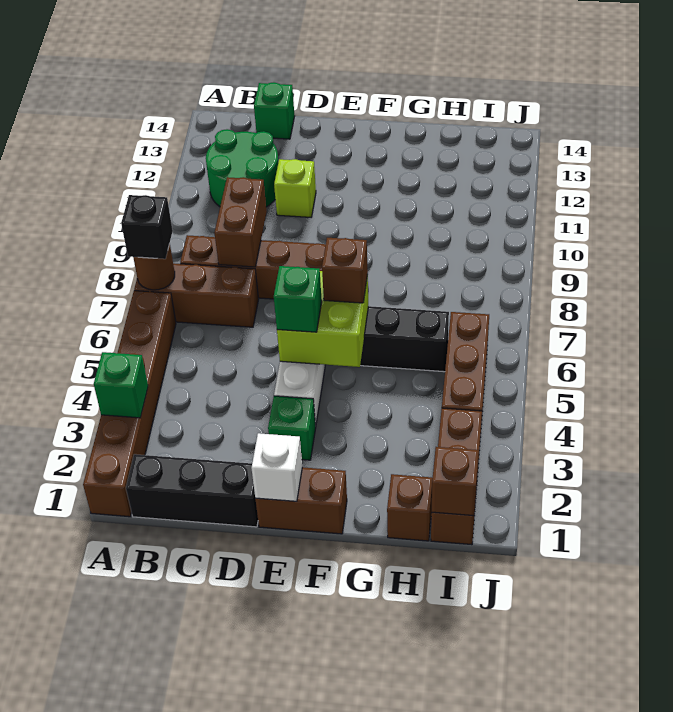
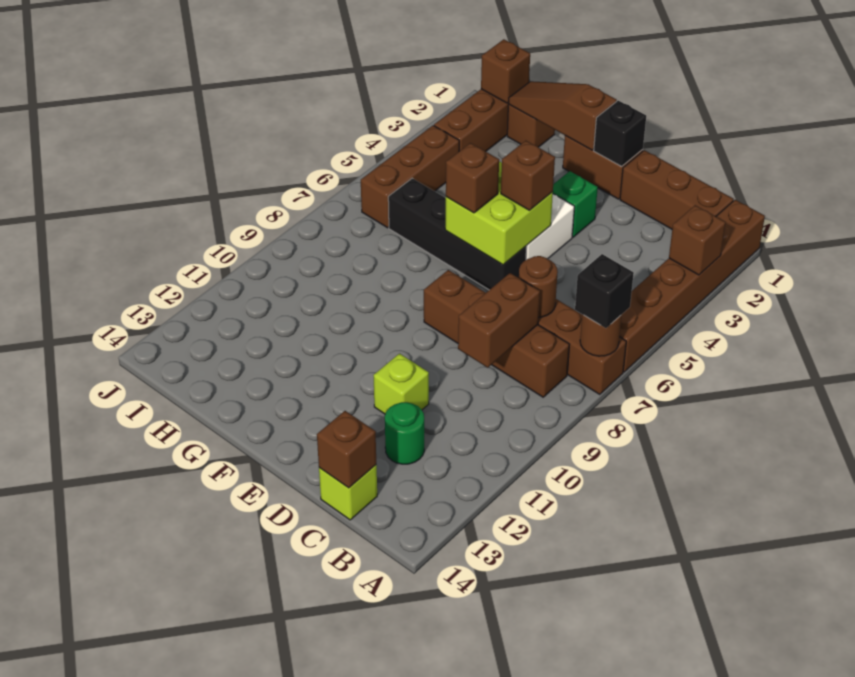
green 1x1 brick [94,352,148,418] -> brown 1x1 brick [669,205,726,275]
black 1x3 brick [126,454,258,527] -> brown 1x3 brick [620,150,734,229]
green 2x2 round brick [206,129,278,207] -> green 1x1 round brick [385,402,424,464]
none -> brown 1x1 round brick [519,256,558,317]
green 1x1 brick [254,82,295,139] -> lime 1x1 brick [319,465,377,520]
none -> brown 1x1 brick [317,411,376,488]
white 1x1 brick [251,433,302,501] -> black 1x1 brick [594,101,646,167]
green 1x1 brick [274,266,322,332] -> brown 1x1 brick [501,141,555,210]
none -> brown 1x3 slope [508,81,617,150]

